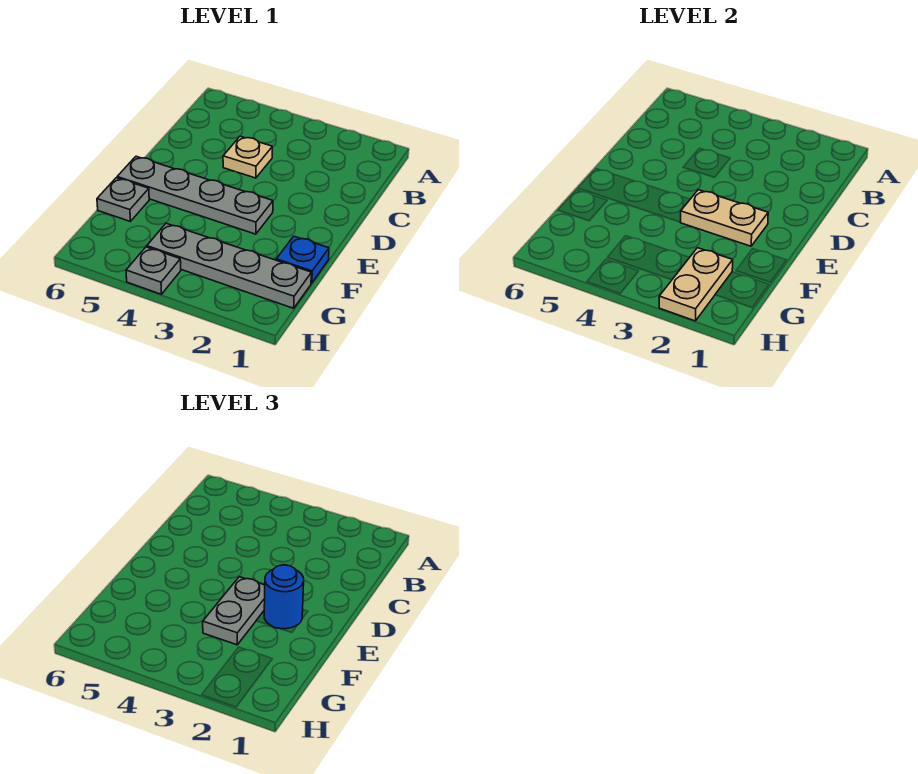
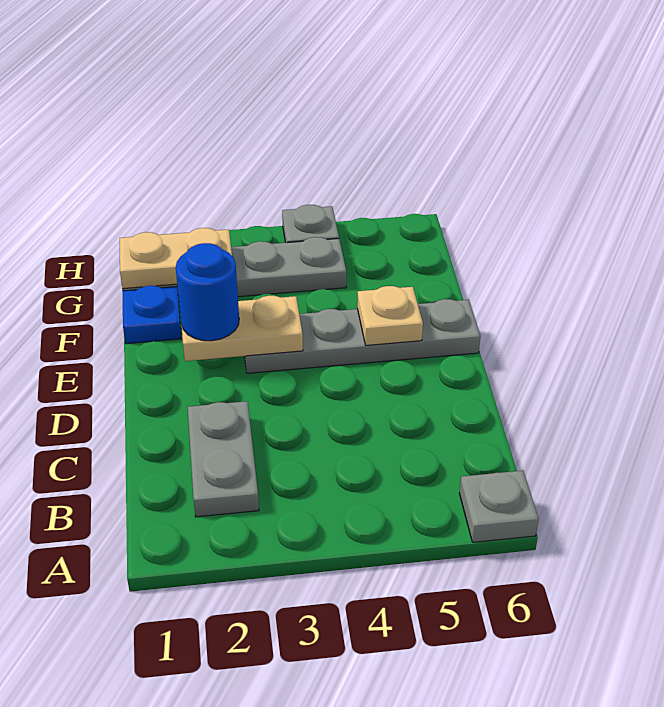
tan 1x1 plate [223,136,272,178] -> tan 1x1 plate moved to [357,286,423,345]
grey 1x2 plate [203,577,265,645] -> grey 1x2 plate moved to [188,401,259,517]
grey 1x1 plate [97,178,149,222] -> grey 1x1 plate moved to [459,471,539,542]
tan 1x2 plate [659,248,733,321] -> tan 1x2 plate turned to [120,228,232,289]

